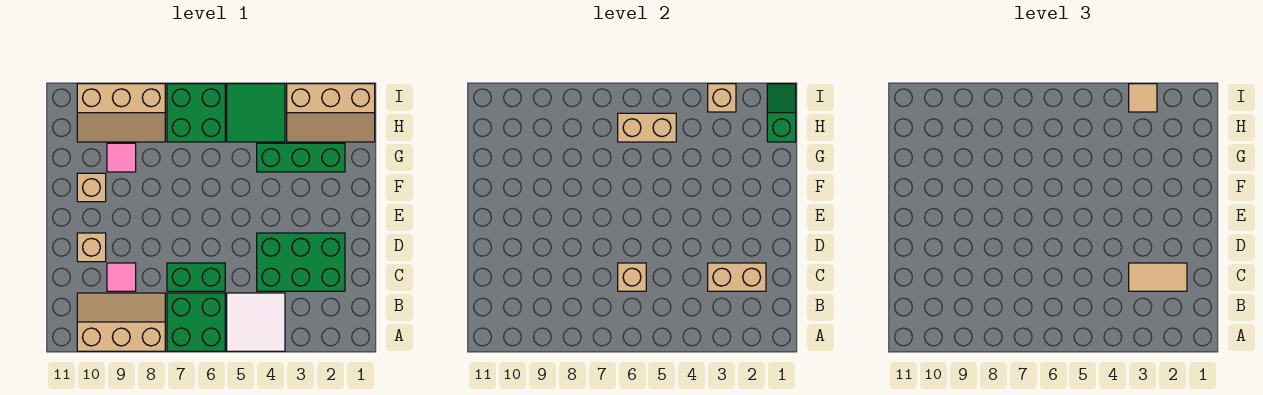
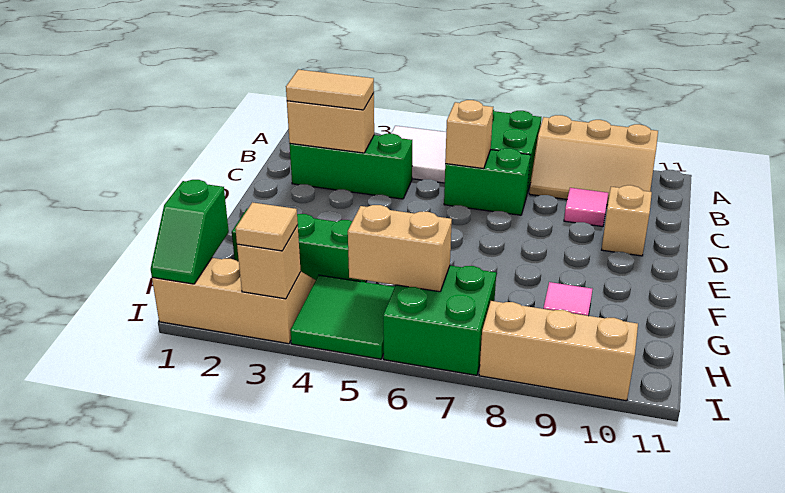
green 2x3 brick [257,233,345,291] -> green 1x3 brick [290,134,412,199]
tan 1x1 brick [77,173,106,202] -> none

